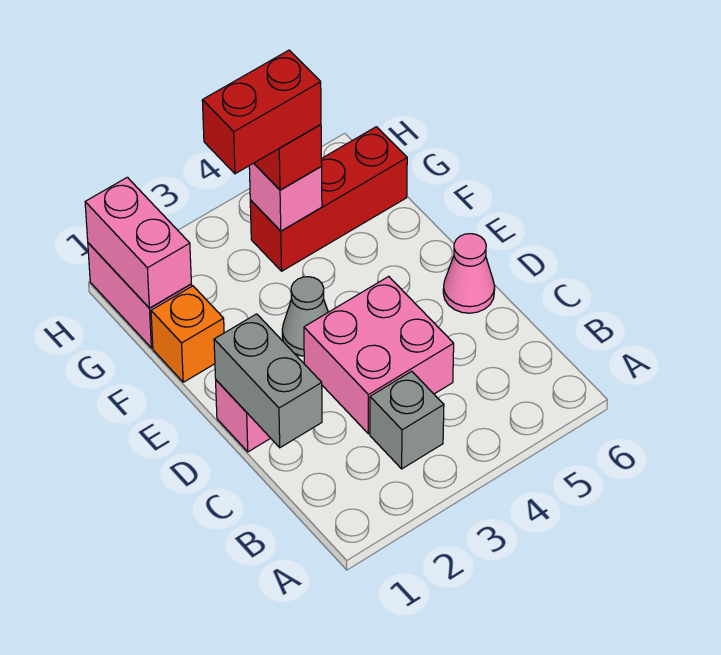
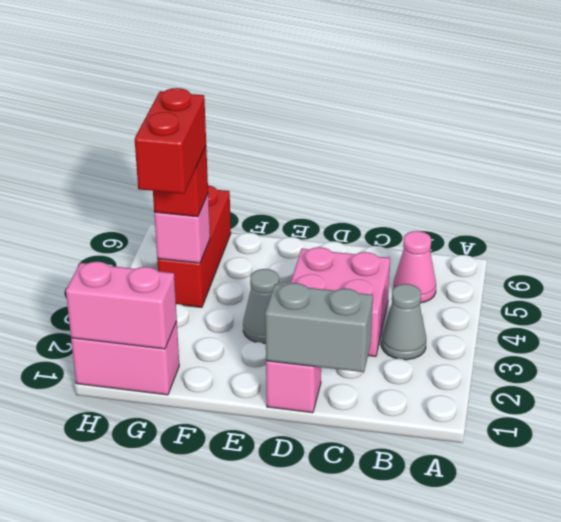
grey 1x1 brick [370,371,444,469] -> grey 1x1 cone [381,284,426,360]
pink 1x1 cone [443,234,495,313] -> pink 1x1 cone moved to [393,231,436,303]
orange 1x1 brick [151,286,224,382] -> none

